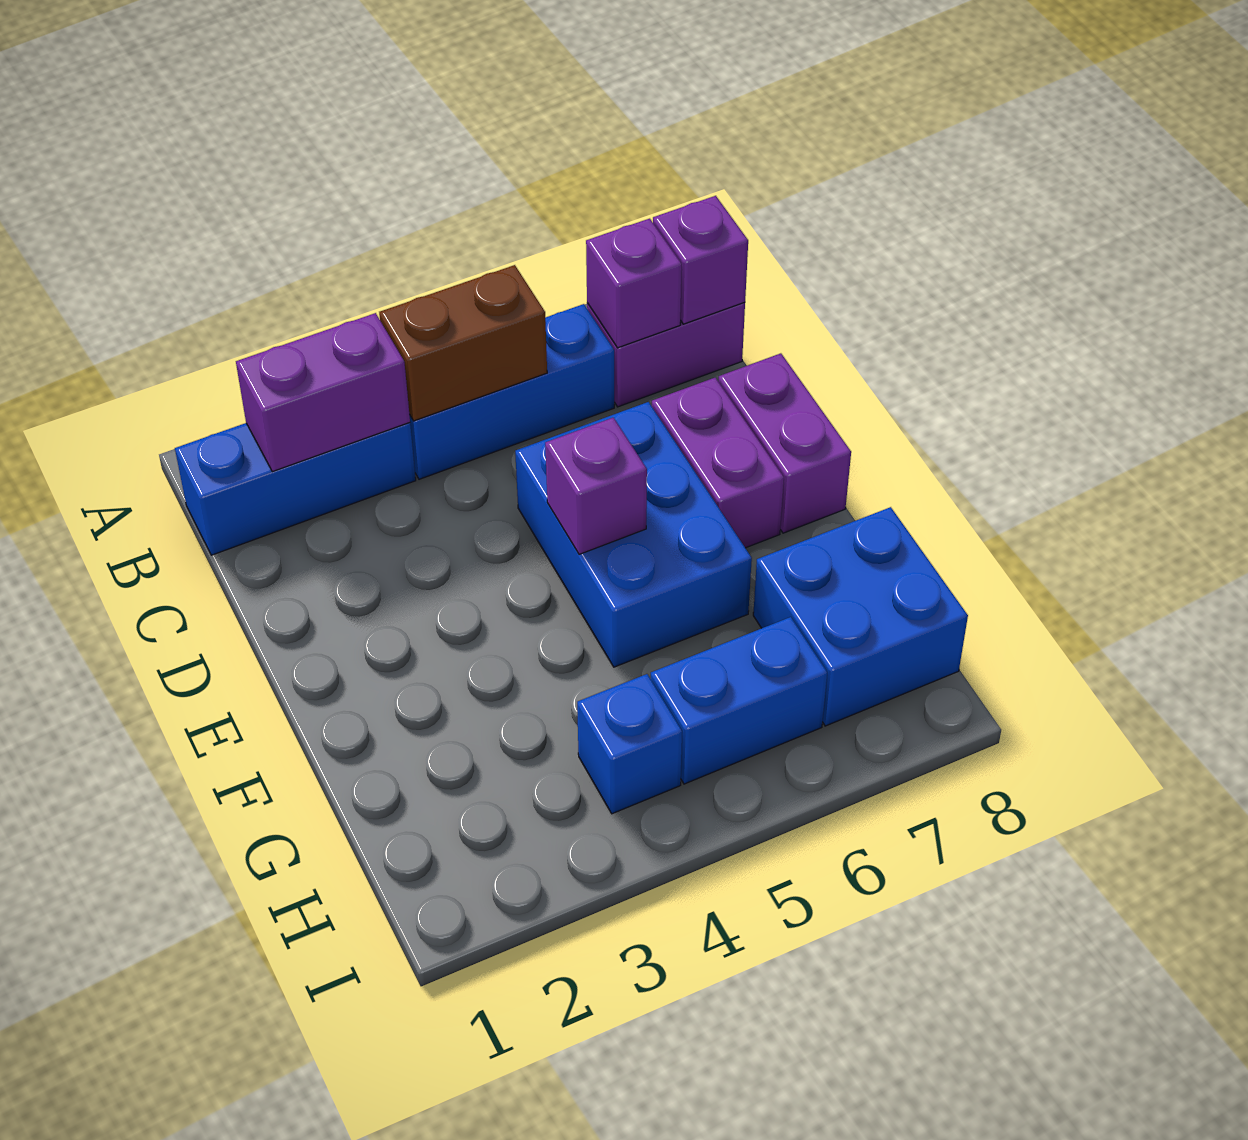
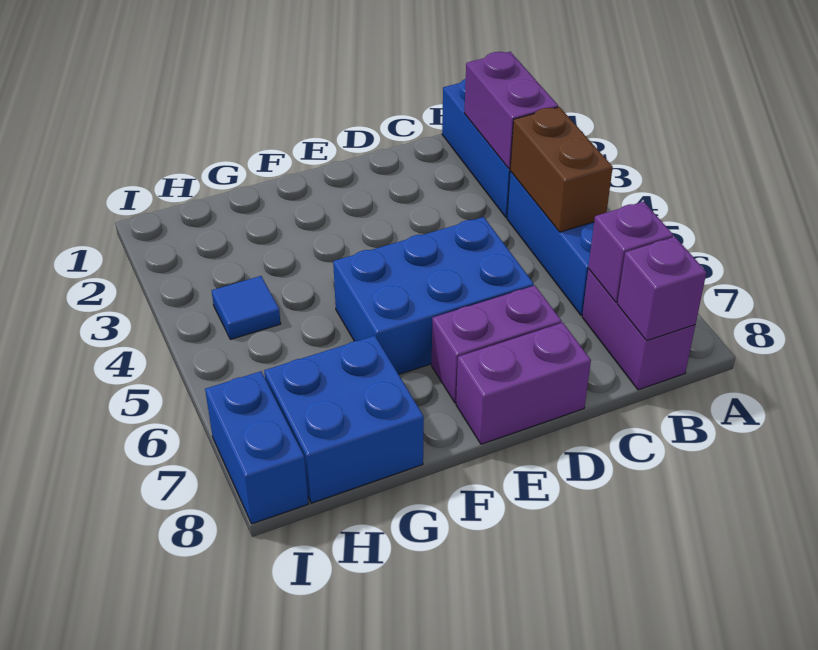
purple 1x1 brick [545,418,647,554] -> none
blue 1x1 brick [577,674,682,814] -> blue 1x1 tile [212,276,281,339]
blue 1x2 brick [651,617,827,784] -> blue 1x2 brick moved to [205,371,308,524]

